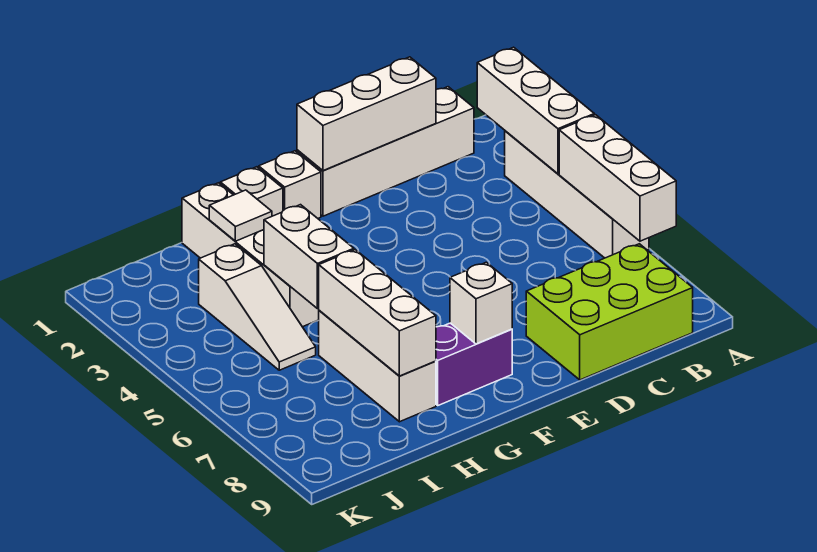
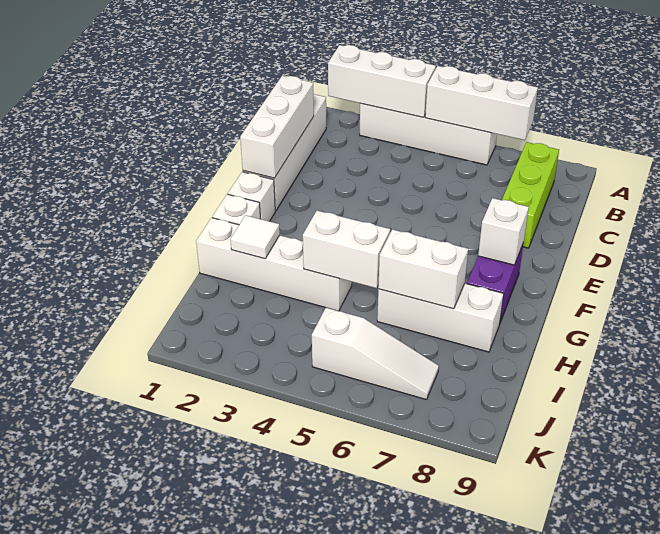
lime 2x3 brick [526,244,693,380] -> lime 1x3 brick [502,142,559,248]
white 1x3 brick [319,250,436,376] -> white 1x2 brick [378,229,468,309]
white 1x3 slope [199,244,316,370] -> white 1x3 slope moved to [312,308,439,400]

